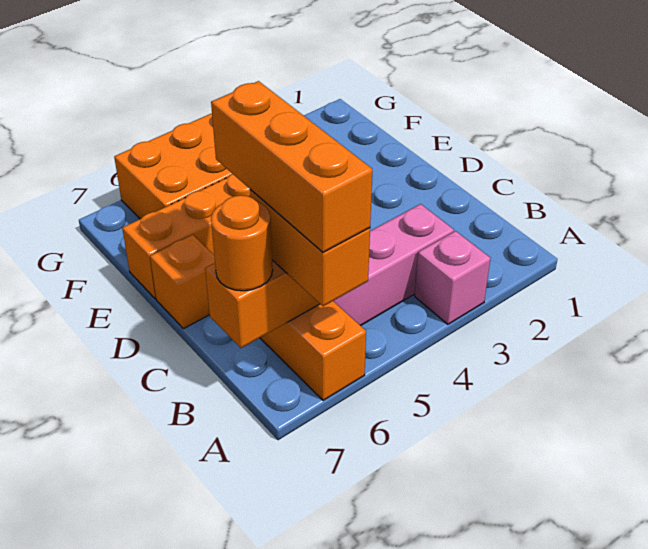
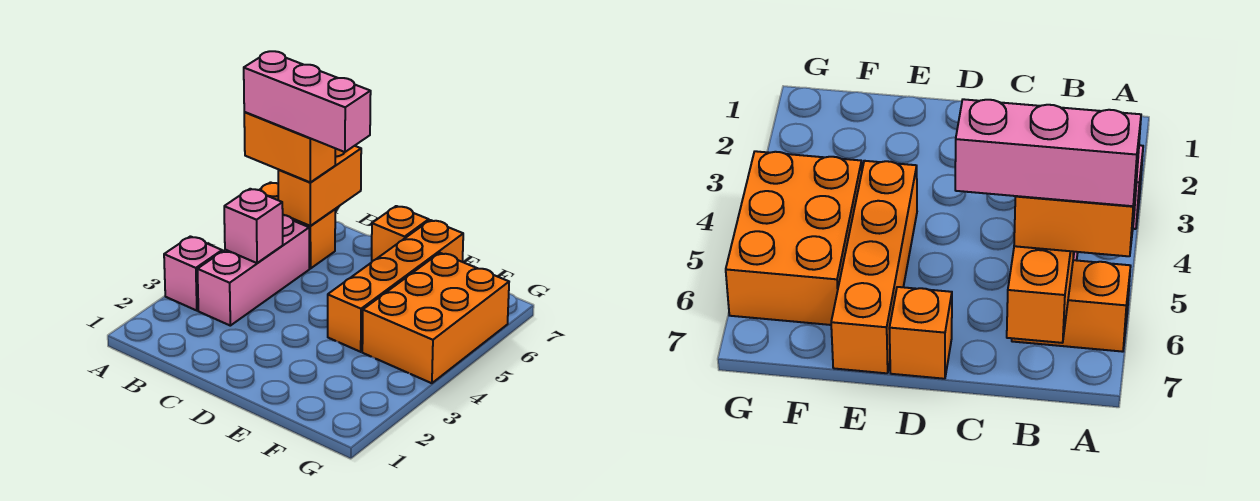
orange 1x3 brick [211,81,372,252] -> pink 1x3 brick [244,51,371,152]
none -> pink 1x1 brick [224,189,283,263]
orange 1x1 round brick [211,195,273,291] -> none

